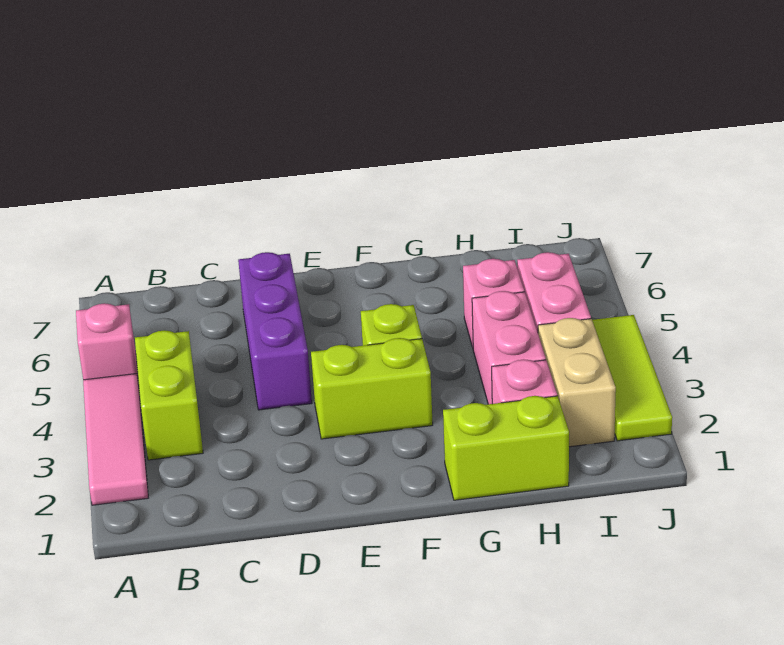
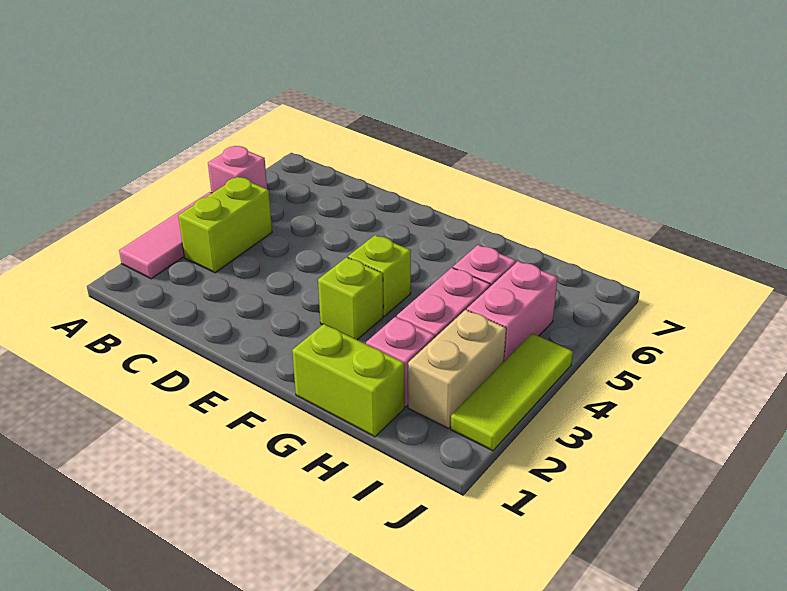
purple 1x3 brick [238,252,312,410] -> none
lime 1x2 brick [311,338,433,439] -> lime 1x1 brick [318,257,383,340]

